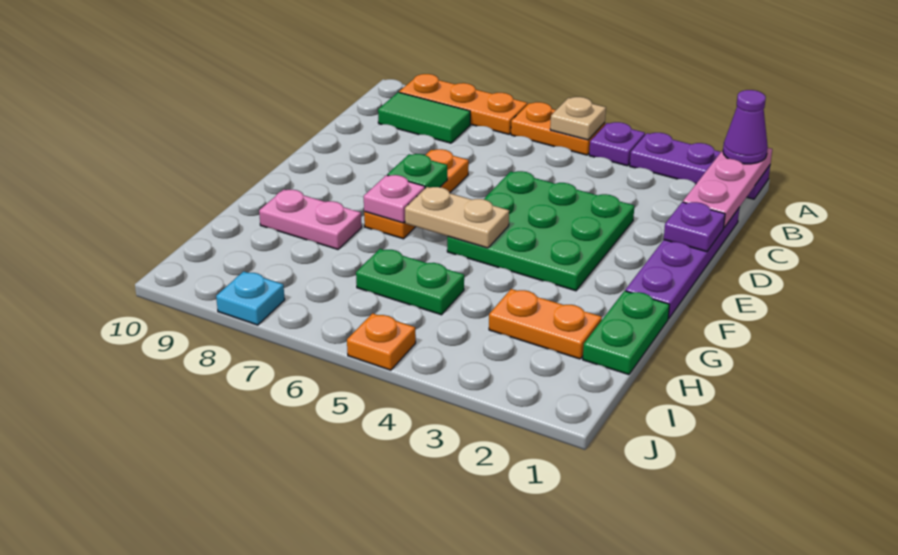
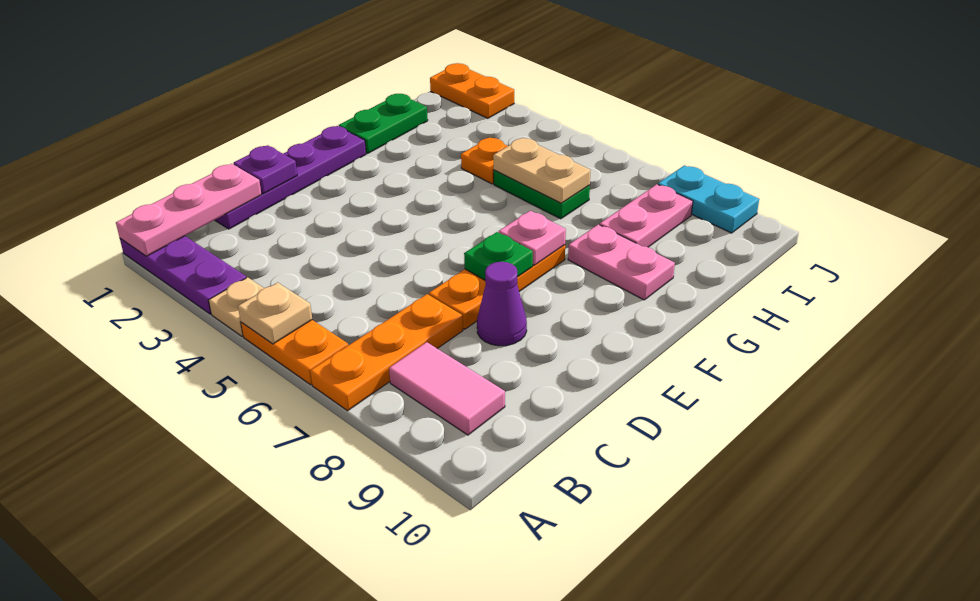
purple 1x1 cone [723,90,768,164] -> purple 1x1 cone moved to [477,262,527,346]
purple 1x1 plate [589,122,645,166] -> tan 1x1 plate [209,277,264,337]
orange 1x3 plate [399,74,527,134] -> orange 1x3 plate turned to [310,294,463,411]
green 1x2 tile [378,92,470,143] -> pink 1x2 tile [389,342,505,435]
green 3x3 plate [447,171,634,291] -> none
tan 1x2 plate [405,187,509,248] -> tan 1x2 plate moved to [493,138,591,203]
orange 1x2 plate [489,289,602,359] -> orange 1x2 plate moved to [430,63,514,118]
none -> pink 1x2 plate [600,184,693,247]
orange 1x1 plate [347,313,416,370] -> orange 1x1 plate moved to [461,137,507,184]
cyan 1x1 plate [216,271,285,325] -> cyan 1x2 plate [658,165,759,233]

